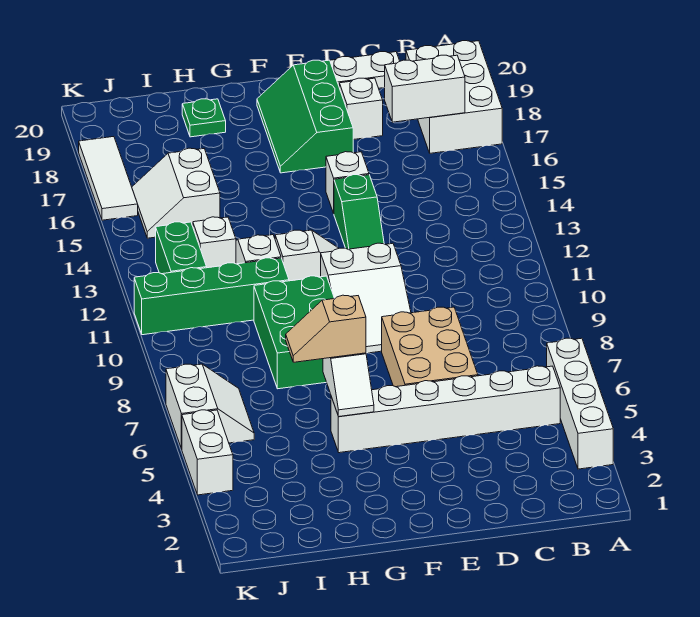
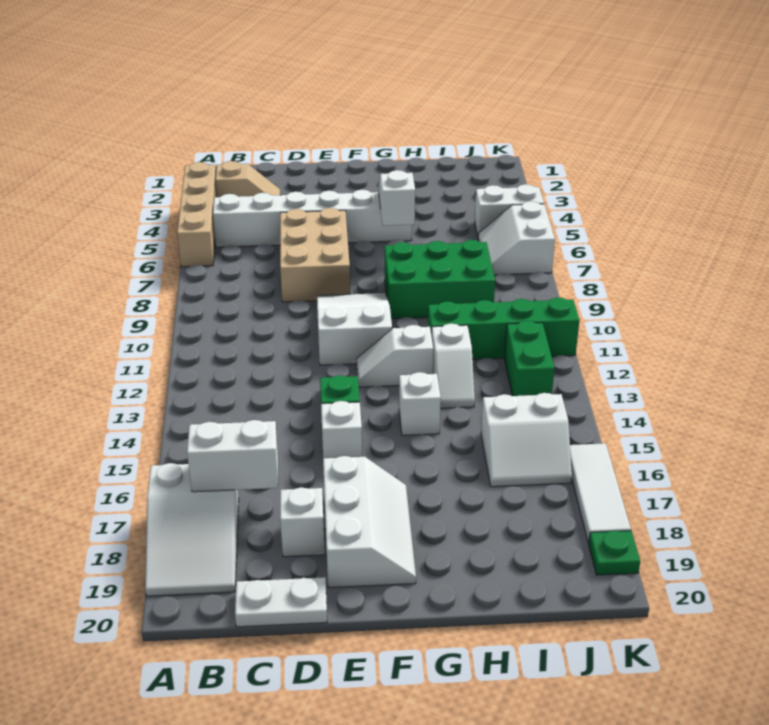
white 1x4 brick [547,338,613,469] -> tan 1x4 brick [177,162,217,267]
white 2x3 brick [406,41,502,153] -> white 2x3 slope [145,463,239,596]
green 2x3 slope [257,60,353,173] -> white 2x3 slope [323,456,416,588]
tan 1x2 slope [286,295,366,362] -> tan 1x2 slope moved to [216,161,280,197]
green 2x3 brick [254,276,334,389] -> green 2x3 brick turned to [385,240,495,319]
green 1x1 plate [182,99,226,137] -> green 1x1 plate moved to [589,531,640,575]
white 1x1 brick [193,217,236,268] -> white 1x1 brick moved to [399,372,441,436]
white 2x2 slope [132,148,220,238] -> white 2x2 slope turned to [481,393,572,487]
white 1x2 brick [182,410,233,495] -> white 1x2 brick turned to [475,184,544,236]

